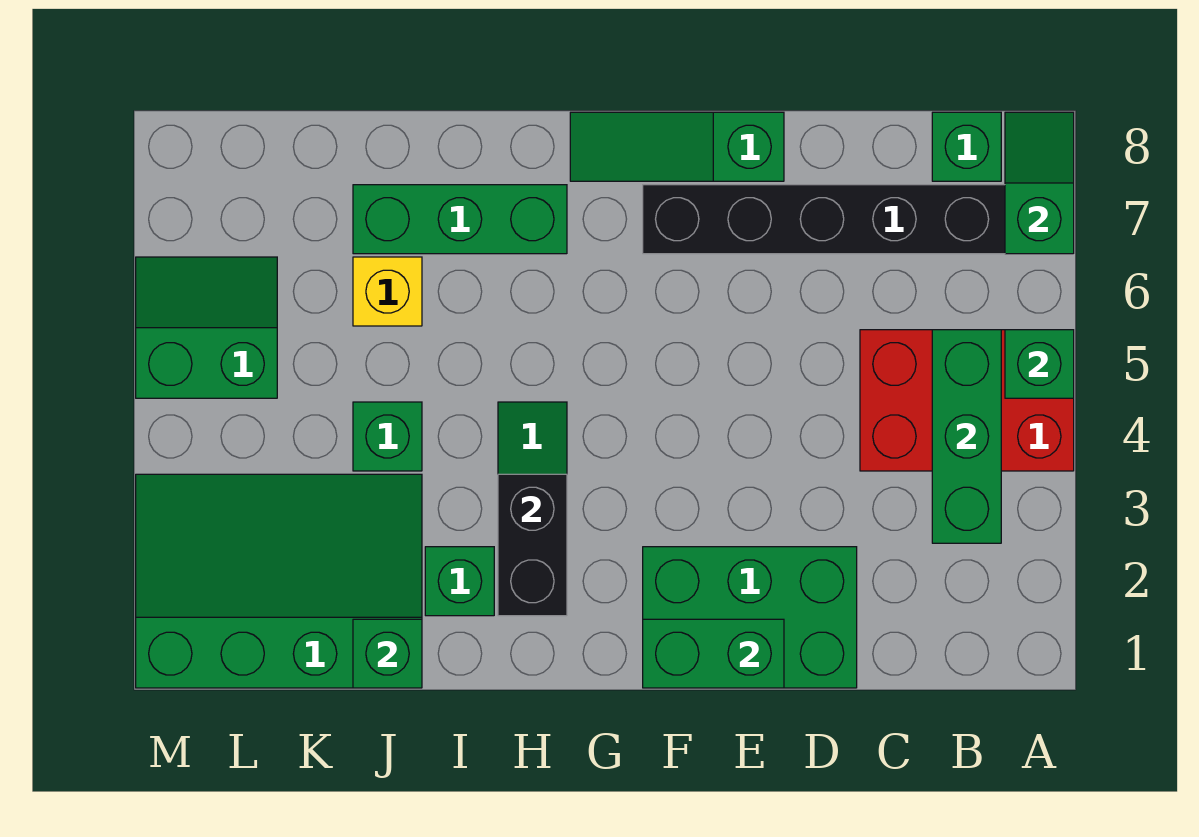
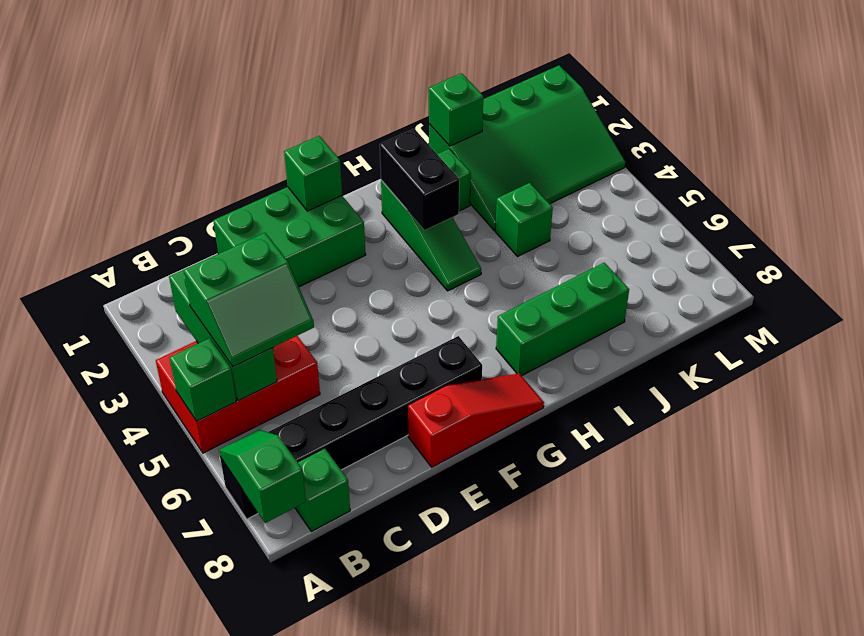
green 1x2 slope [1005,112,1074,254] -> green 1x2 slope turned to [219,430,306,523]
green 1x2 brick [643,619,784,688] -> green 1x1 brick [284,136,342,211]
green 1x3 slope [570,112,784,181] -> red 1x3 slope [408,373,544,467]
yellow 1x1 brick [353,257,422,326] -> none
green 2x2 slope [136,257,277,398] -> green 2x2 slope moved to [184,233,314,367]

